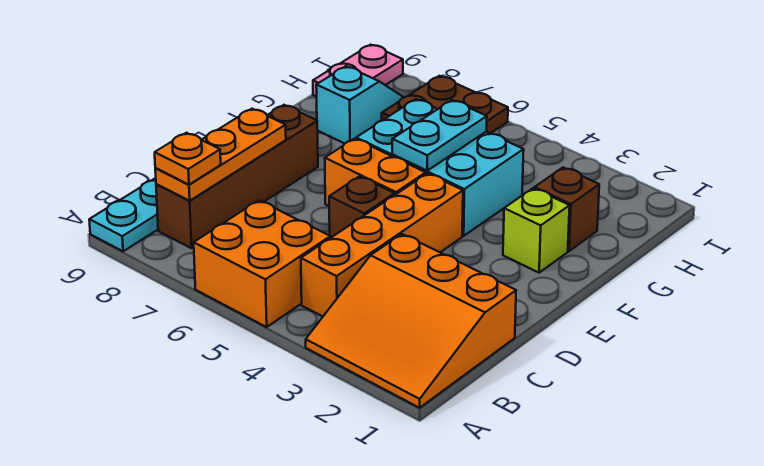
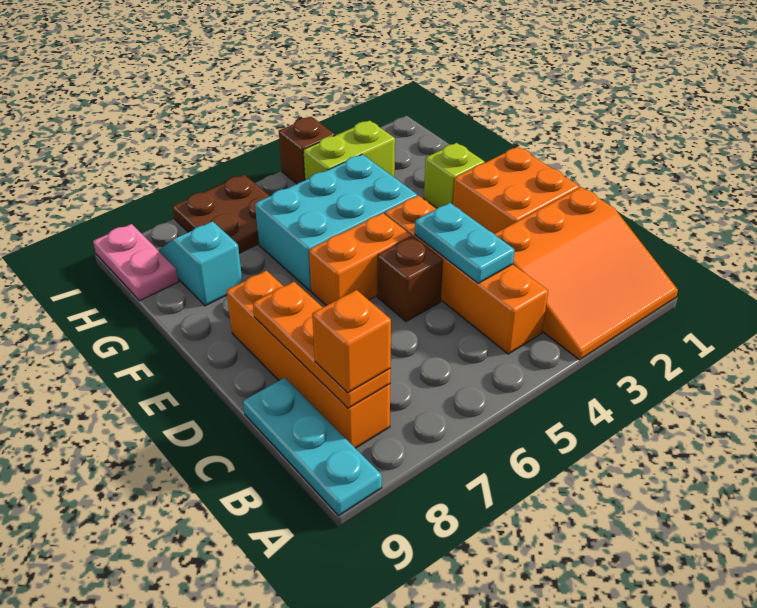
orange 2x2 brick [194,200,330,327] -> orange 2x2 brick moved to [453,147,580,234]
brown 1x4 brick [156,105,318,248] -> orange 1x4 brick [226,271,390,448]
orange 1x1 plate [155,133,221,185] -> orange 1x1 brick [312,290,391,393]
cyan 1x2 plate [392,100,487,171] -> cyan 1x2 plate moved to [415,203,515,283]
brown 1x1 brick [535,167,599,251] -> brown 1x1 brick moved to [279,117,335,184]
none -> lime 1x2 brick [303,121,395,180]

